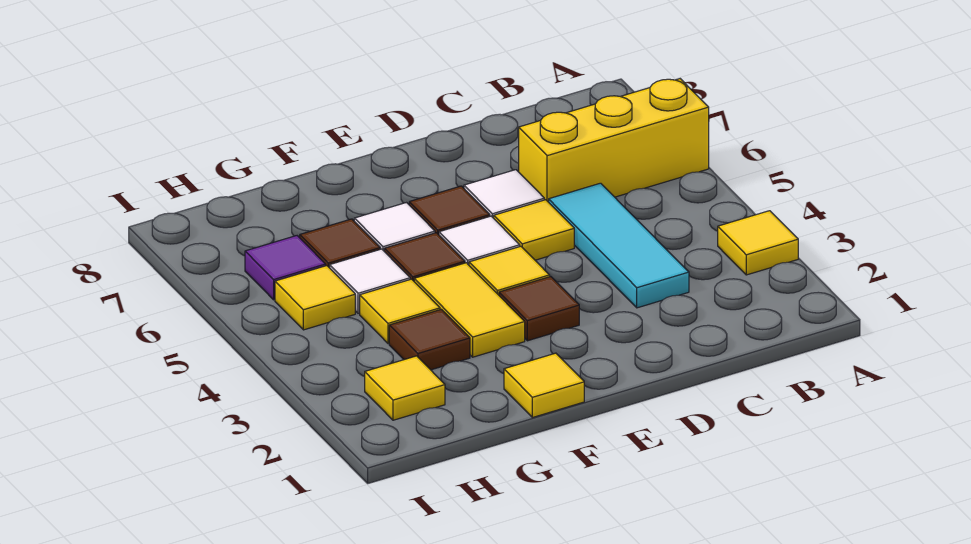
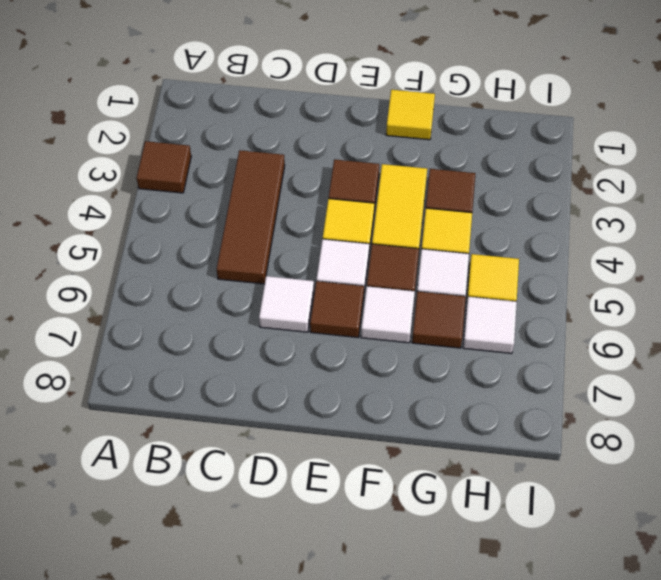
yellow 1x1 tile [718,211,798,275] -> brown 1x1 tile [136,141,191,193]
yellow 1x3 brick [519,79,709,202] -> none
cyan 1x3 tile [549,183,689,308] -> brown 1x3 tile [217,150,285,284]
yellow 1x1 tile [494,200,574,260] -> none
yellow 1x1 tile [365,356,445,420] -> none
purple 1x1 tile [245,236,326,300] -> white 1x1 tile [463,297,517,353]

